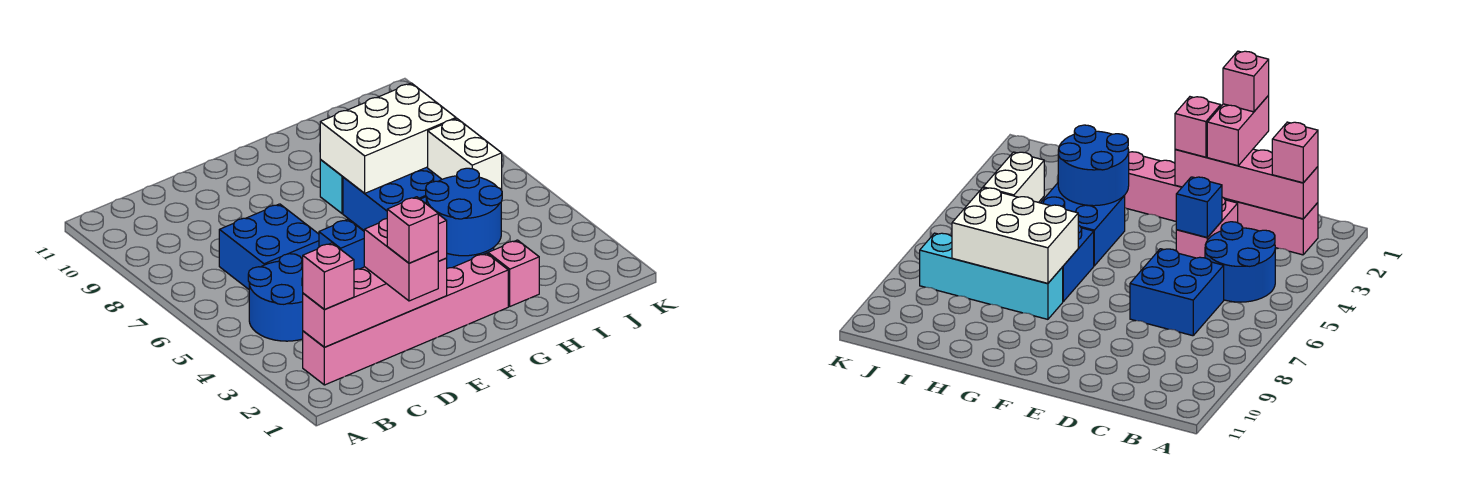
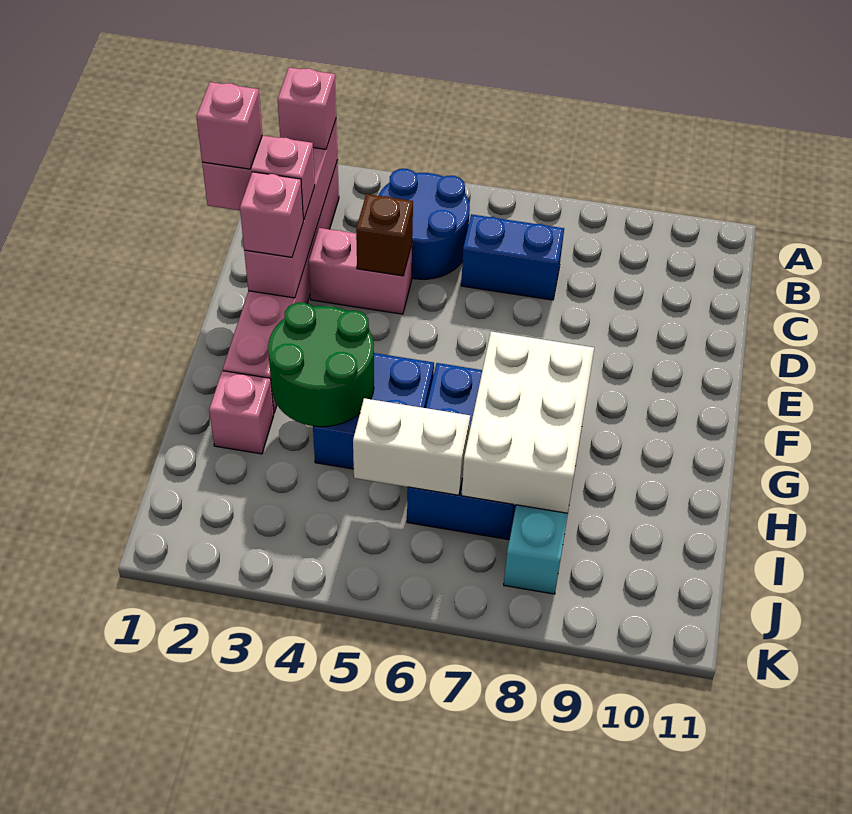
blue 2x2 brick [219,204,319,289] -> blue 1x2 brick [461,214,564,300]
blue 1x1 brick [319,219,364,270] -> brown 1x1 brick [356,194,413,276]
blue 2x2 round brick [426,168,502,256] -> green 2x2 round brick [268,302,374,427]

